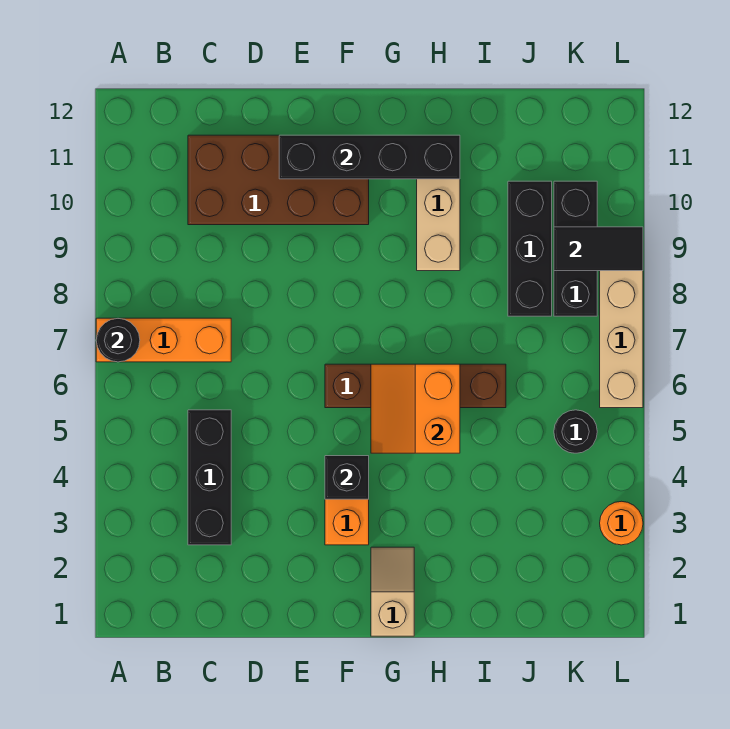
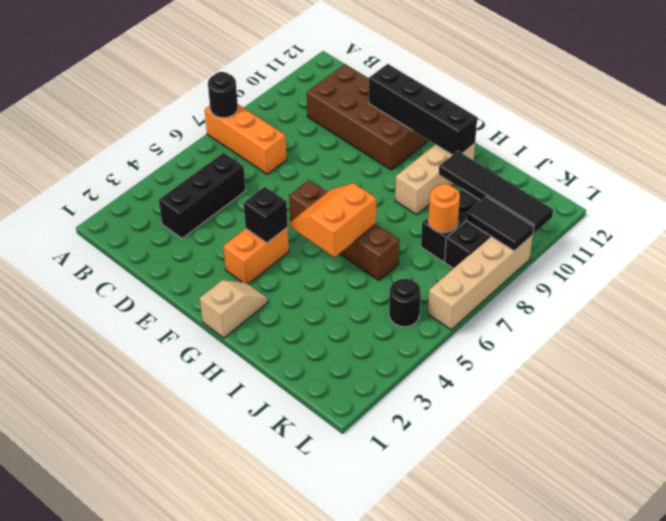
none -> black 1x4 tile [439,151,553,234]
orange 1x1 round brick [600,501,643,545] -> orange 1x1 round brick moved to [428,184,460,232]

